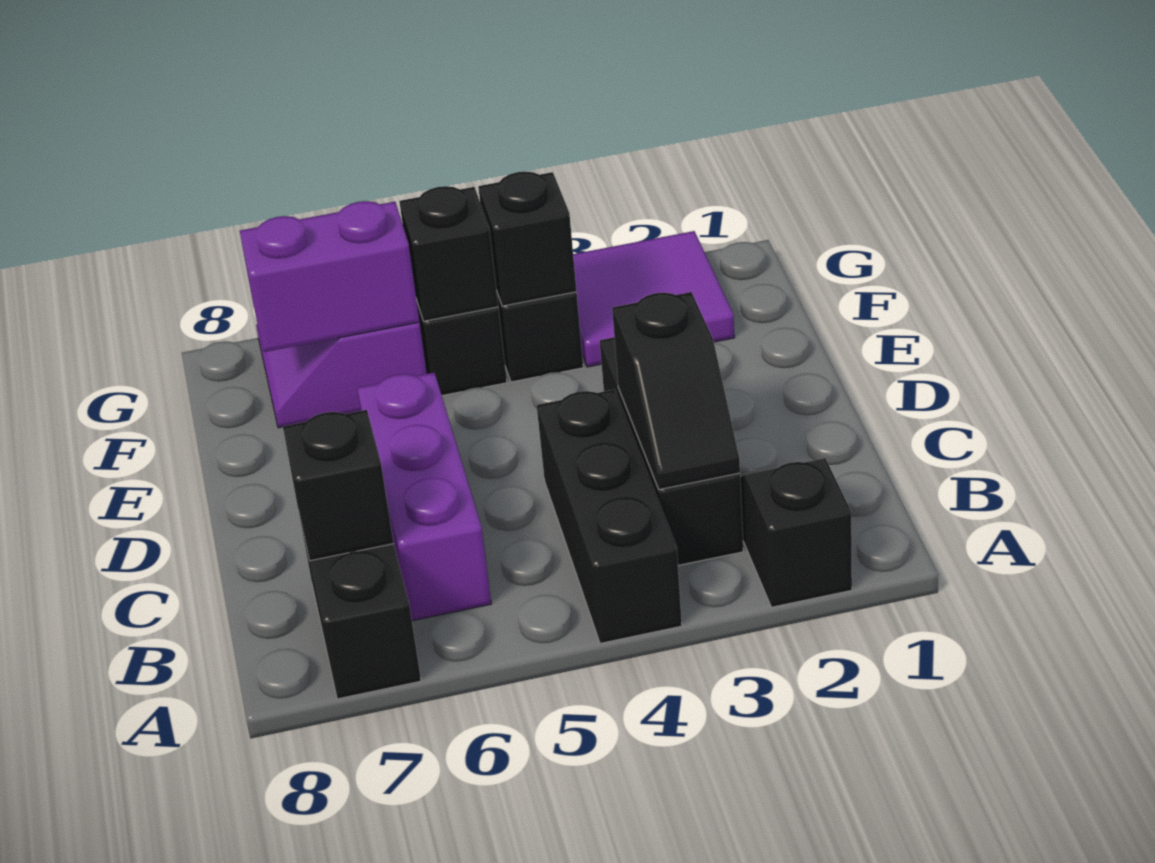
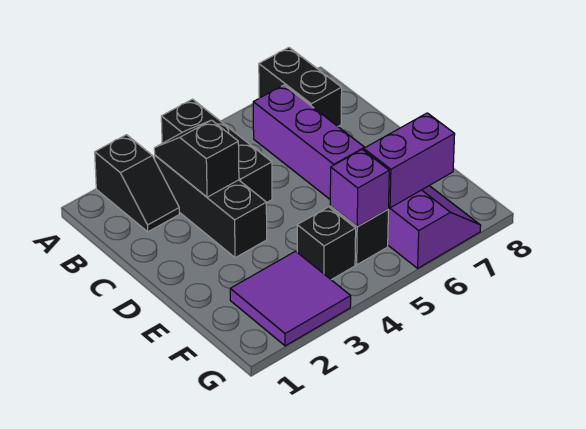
black 1x1 brick [283,410,394,561] -> none
black 1x1 brick [478,171,577,306] -> none
black 1x1 brick [399,186,498,321] -> purple 1x1 brick [330,150,389,227]

